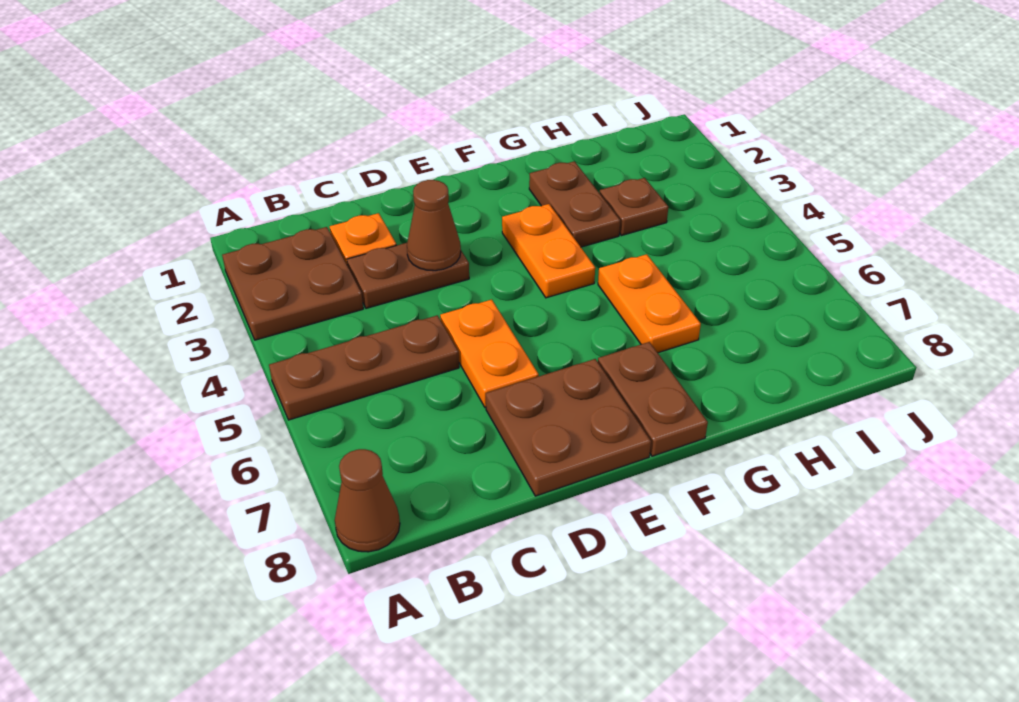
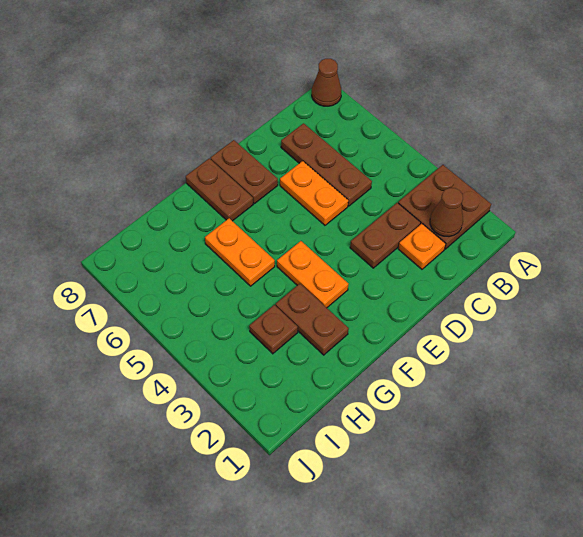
brown 1x3 plate [269,315,459,420] -> brown 1x3 plate turned to [281,123,372,206]
brown 1x1 cone [407,180,461,271] -> brown 1x1 cone moved to [430,188,463,236]
brown 2x2 plate [486,359,651,496] -> brown 1x2 plate [211,140,278,204]

